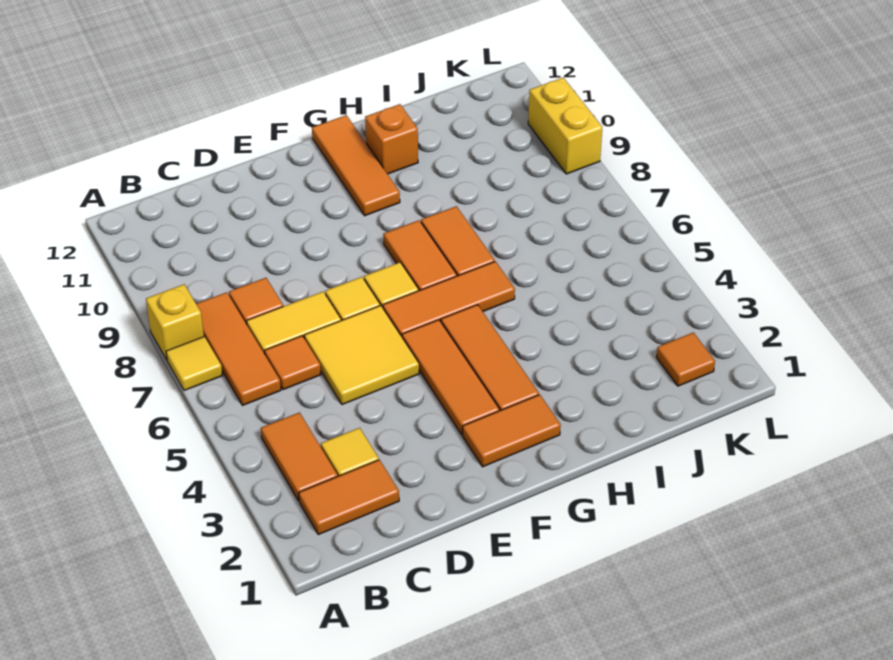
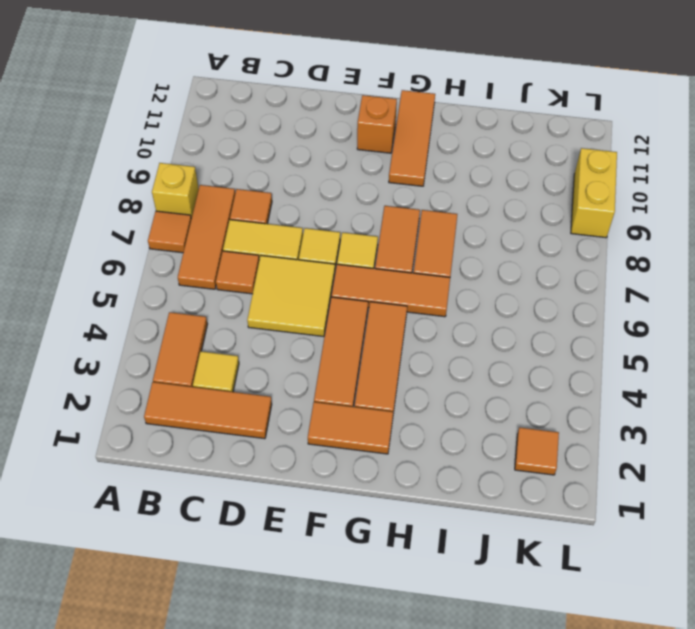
yellow 1x1 tile [166,337,223,391] -> orange 1x1 tile [148,211,191,253]
orange 1x2 tile [299,460,399,535] -> orange 1x3 tile [144,382,272,439]
orange 1x1 brick [365,104,418,174] -> orange 1x1 brick moved to [357,95,397,153]

